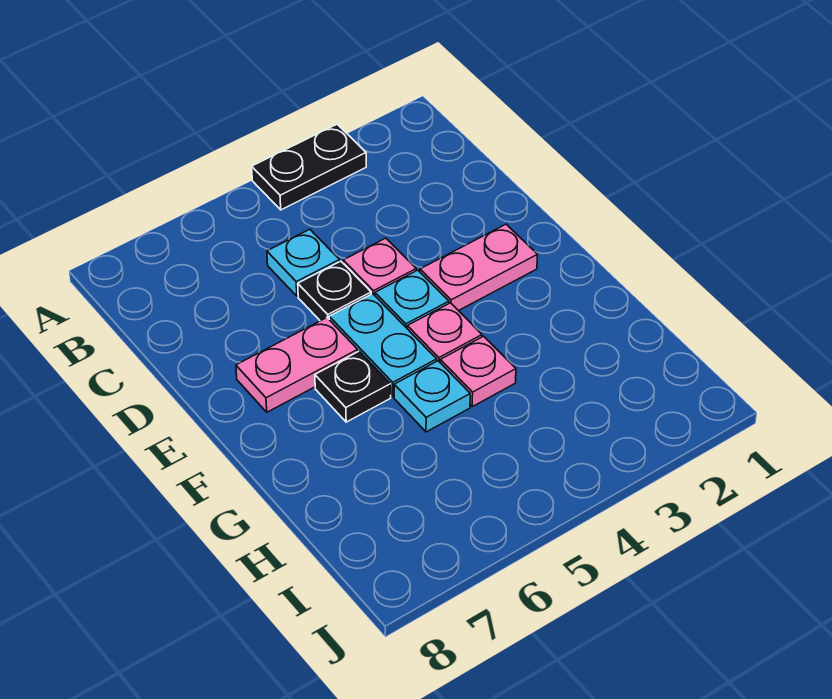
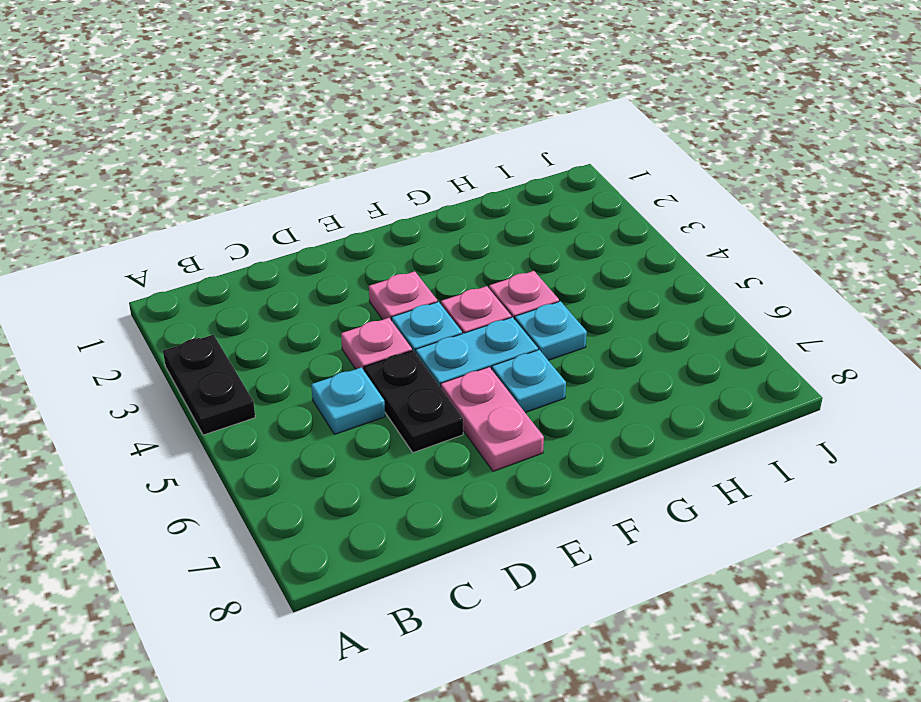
black 1x1 plate [298,261,371,321] -> black 1x2 plate [364,350,463,453]
pink 1x2 plate [420,224,538,311] -> pink 1x1 plate [369,271,437,321]
black 1x1 plate [315,351,391,422] -> cyan 1x1 plate [492,350,566,413]

